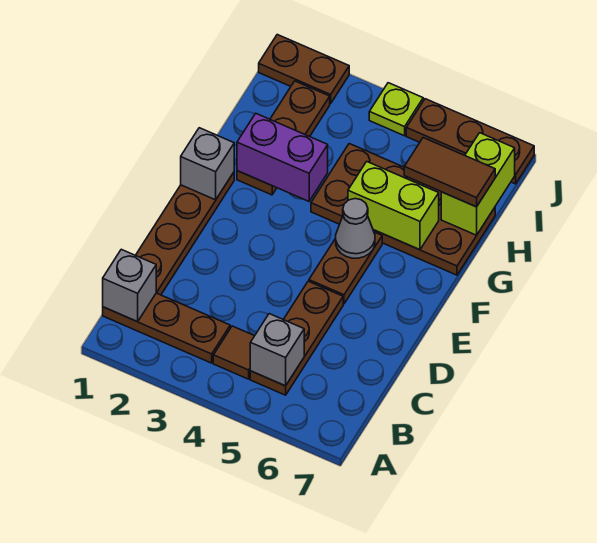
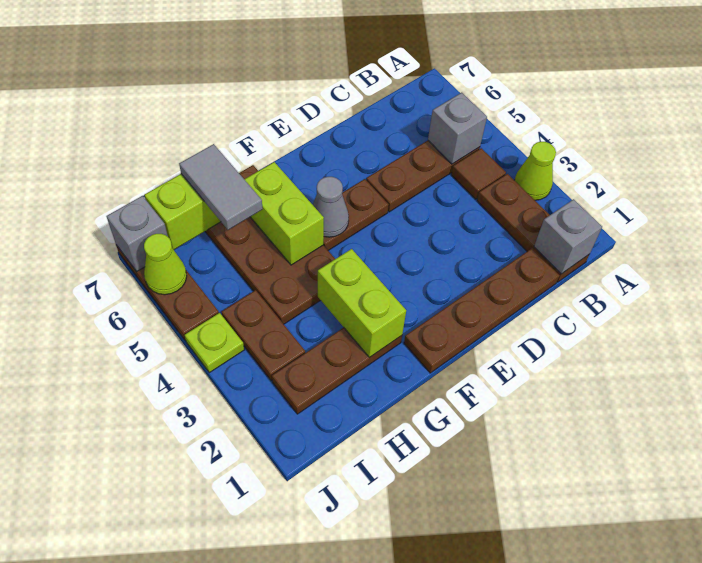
none -> lime 1x1 cone [514,142,556,200]
grey 1x1 brick [181,128,234,200] -> grey 1x1 brick moved to [107,196,168,271]
purple 1x2 brick [237,113,328,201] -> lime 1x2 brick [318,249,406,358]
brown 1x2 tile [404,138,495,207] -> grey 1x2 tile [179,144,263,230]
brown 1x2 plate [259,35,349,104] -> brown 1x2 plate moved to [222,290,305,381]
none -> lime 1x1 cone [144,234,187,295]

